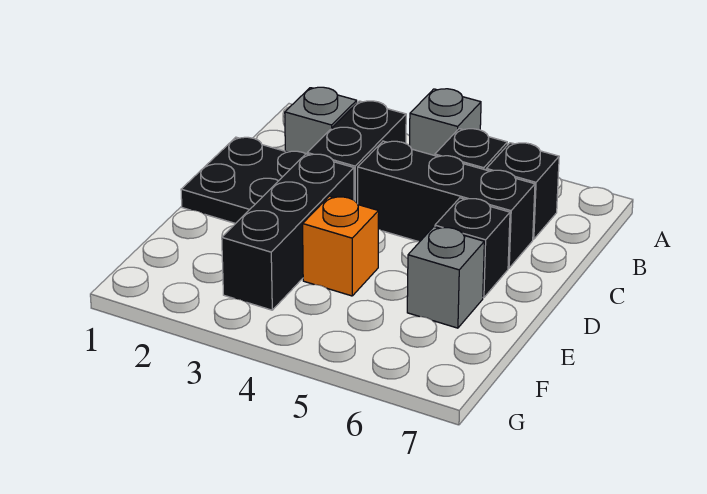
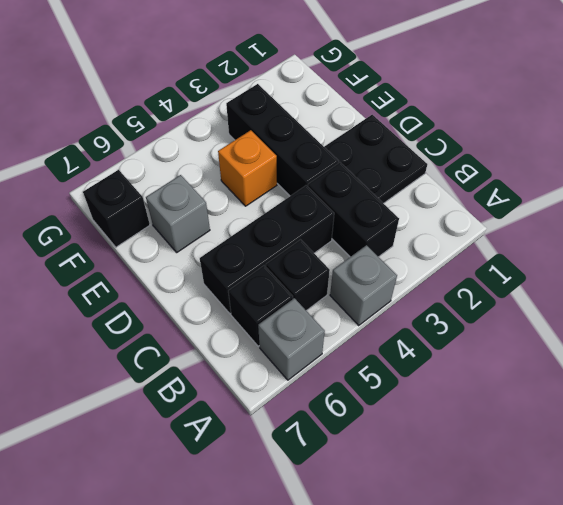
grey 1x1 brick [285,87,357,154] -> grey 1x1 brick moved to [258,298,325,380]
black 1x1 brick [435,198,510,298] -> black 1x1 brick moved to [83,170,150,247]

